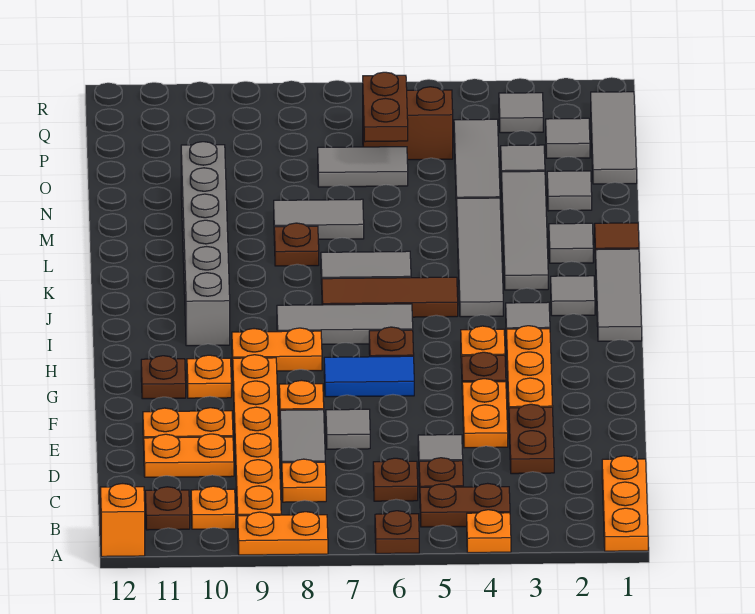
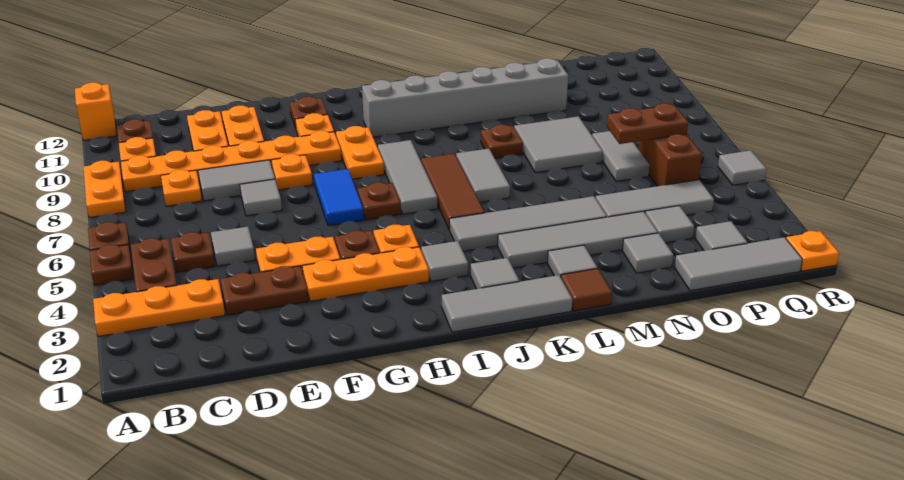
orange 1x3 plate [602,456,648,551] -> orange 1x3 plate moved to [93,279,225,336]
orange 1x1 plate [467,510,511,553] -> orange 1x1 plate moved to [786,231,839,271]
brown 1x1 plate [373,458,418,501] -> brown 1x1 plate moved to [90,245,133,285]
grey 1x2 tile [274,199,364,239] -> grey 2x2 tile [514,116,602,173]
grey 1x1 tile [499,93,543,133] -> grey 1x1 tile moved to [718,150,766,185]

